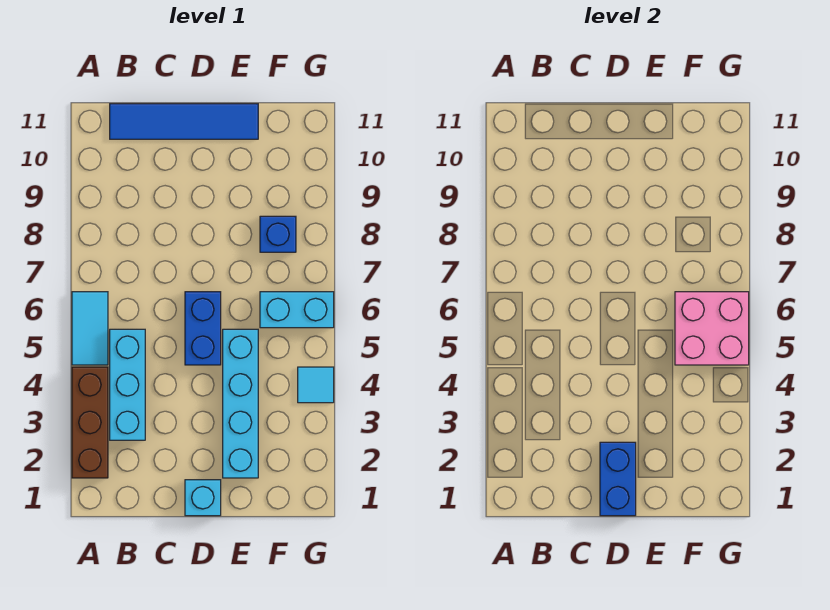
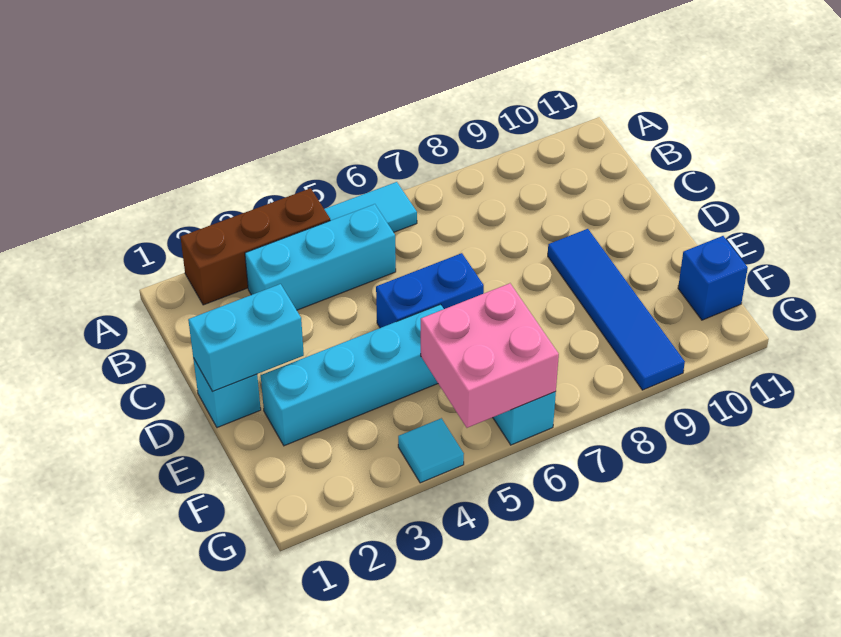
blue 1x4 tile [110,104,258,139] -> blue 1x4 tile moved to [548,229,685,390]
blue 1x2 brick [600,442,636,516] -> cyan 1x2 brick [188,284,304,392]
blue 1x1 brick [260,216,296,252] -> blue 1x1 brick moved to [678,236,748,320]

